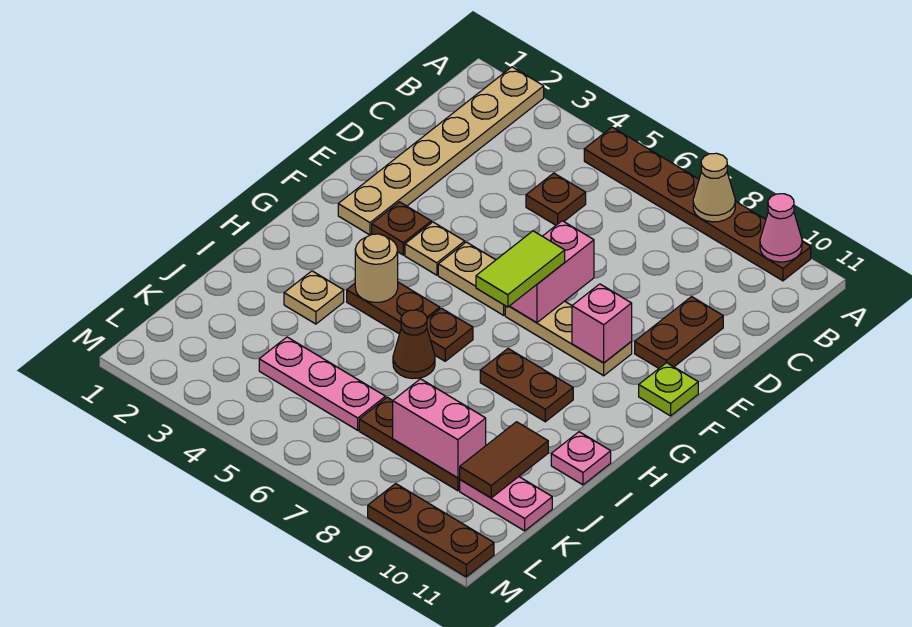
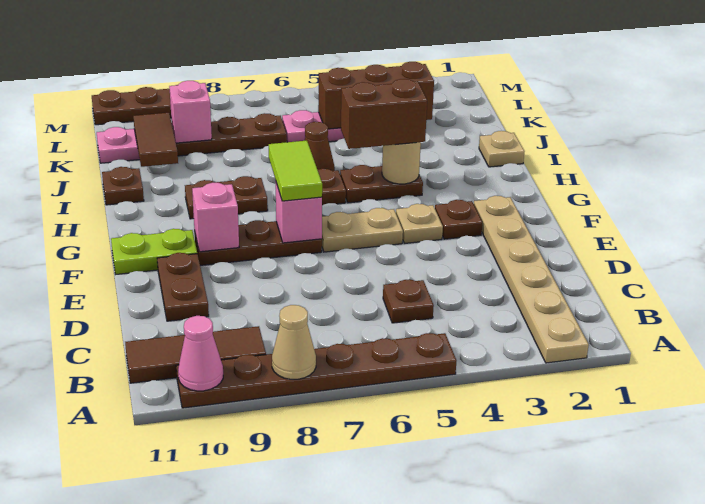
none -> brown 1x3 tile [125,326,266,383]
pink 1x2 brick [510,221,594,323] -> pink 1x1 brick [276,183,322,243]
tan 1x3 plate [505,301,632,376] -> brown 1x3 plate [195,220,322,265]
lime 1x1 plate [639,363,698,416] -> lime 1x2 plate [111,229,197,274]
none -> brown 1x2 brick [341,79,427,149]
tan 1x1 plate [284,271,344,324] -> tan 1x1 plate moved to [479,131,525,167]
pink 1x1 plate [551,432,611,485] -> brown 1x1 plate [102,167,144,205]
none -> brown 1x3 brick [318,62,434,129]
pink 1x2 brick [393,379,486,478] -> pink 1x1 brick [169,81,212,143]

